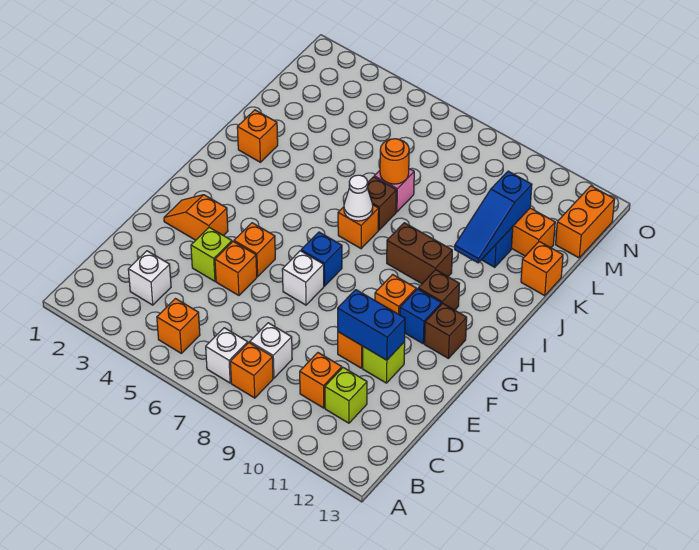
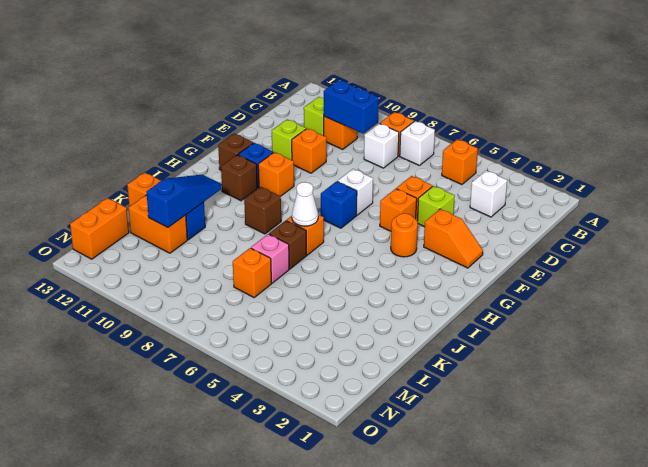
blue 1x2 brick [338,290,405,360] -> blue 1x2 brick moved to [324,80,379,133]
brown 1x2 brick [387,223,452,284] -> brown 1x1 brick [244,187,281,234]
orange 1x1 brick [237,110,278,162] -> orange 1x1 brick moved to [233,248,271,297]
orange 1x1 round brick [380,139,409,184] -> orange 1x1 round brick moved to [391,213,418,257]

